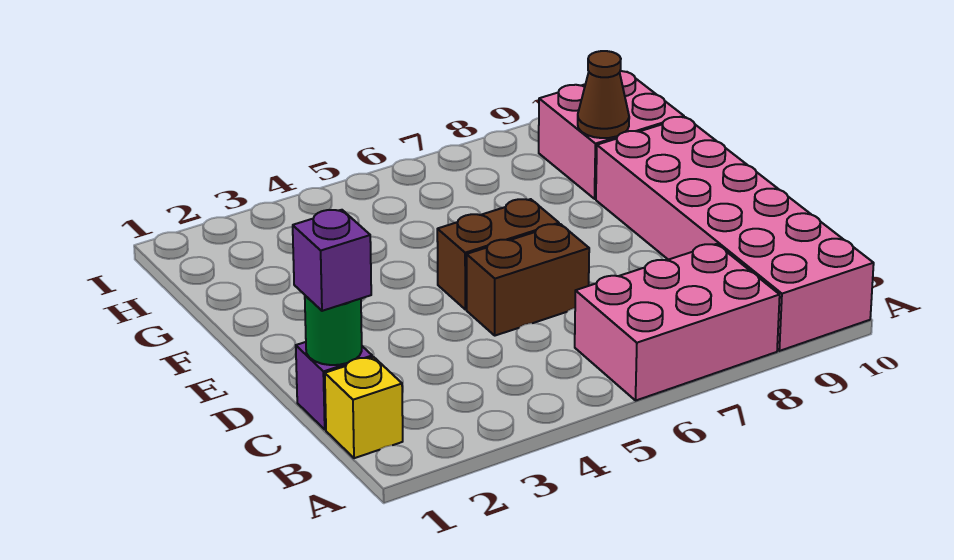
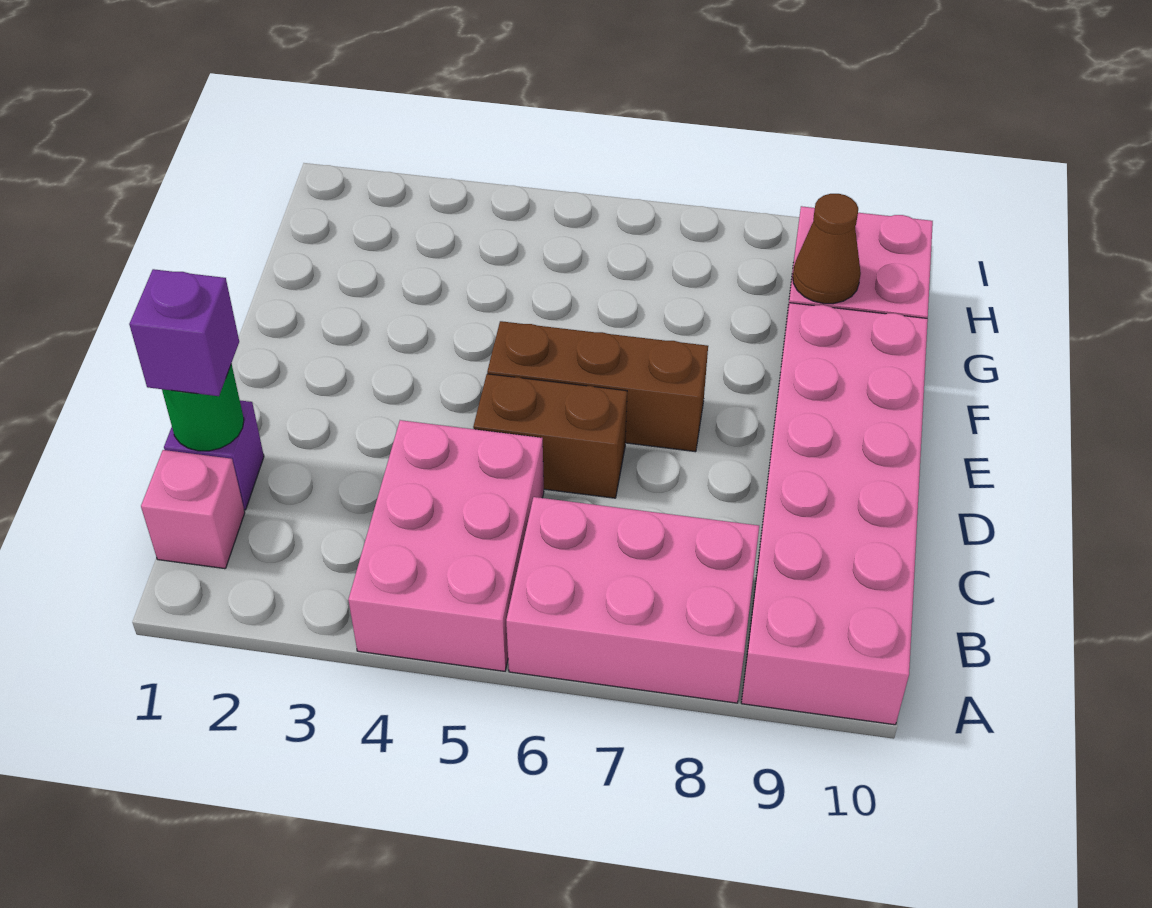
none -> pink 2x3 brick [348,420,544,671]
yellow 1x1 brick [325,357,403,458] -> pink 1x1 brick [141,450,245,569]
brown 1x2 brick [437,199,559,309] -> brown 1x3 brick [487,321,708,452]

